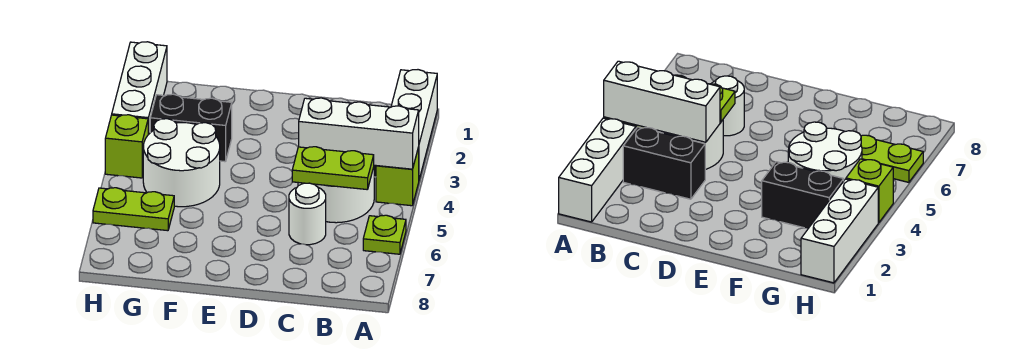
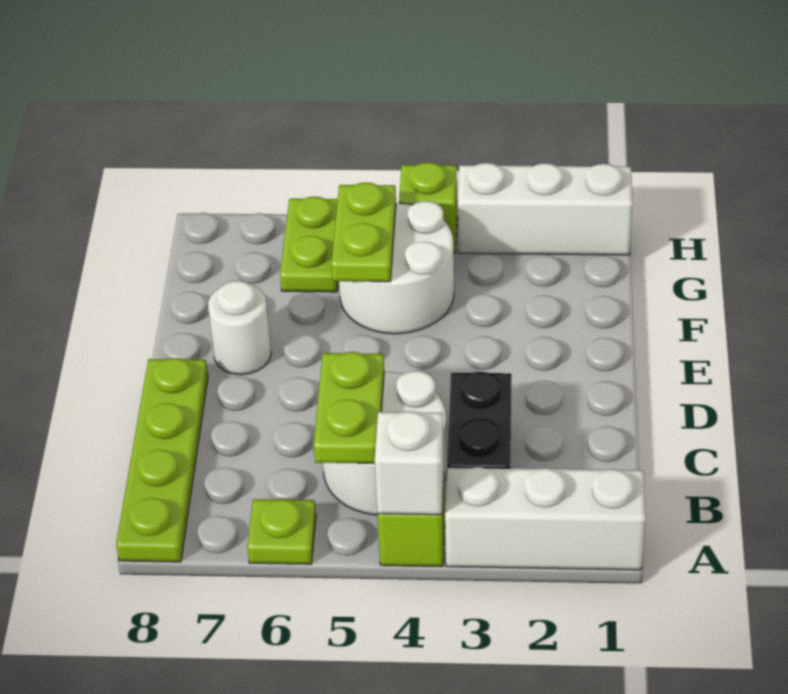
white 1x3 brick [299,98,419,169] -> white 1x1 brick [374,411,444,515]
none -> lime 1x4 plate [116,358,208,562]
white 1x1 round brick [289,183,326,245] -> white 1x1 round brick moved to [208,281,271,375]
black 1x2 brick [150,94,232,162] -> none
none -> lime 1x2 plate [331,182,396,282]

